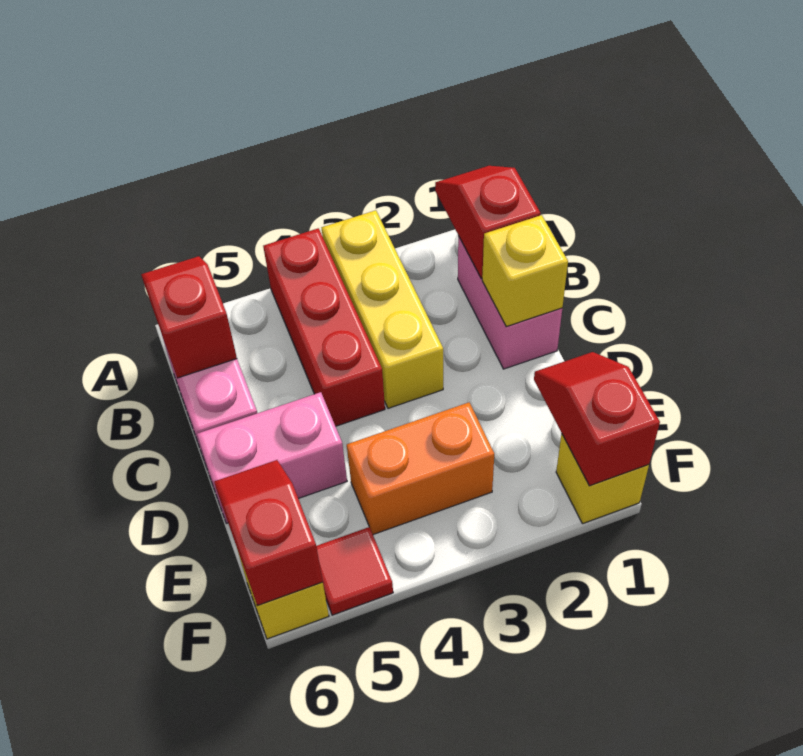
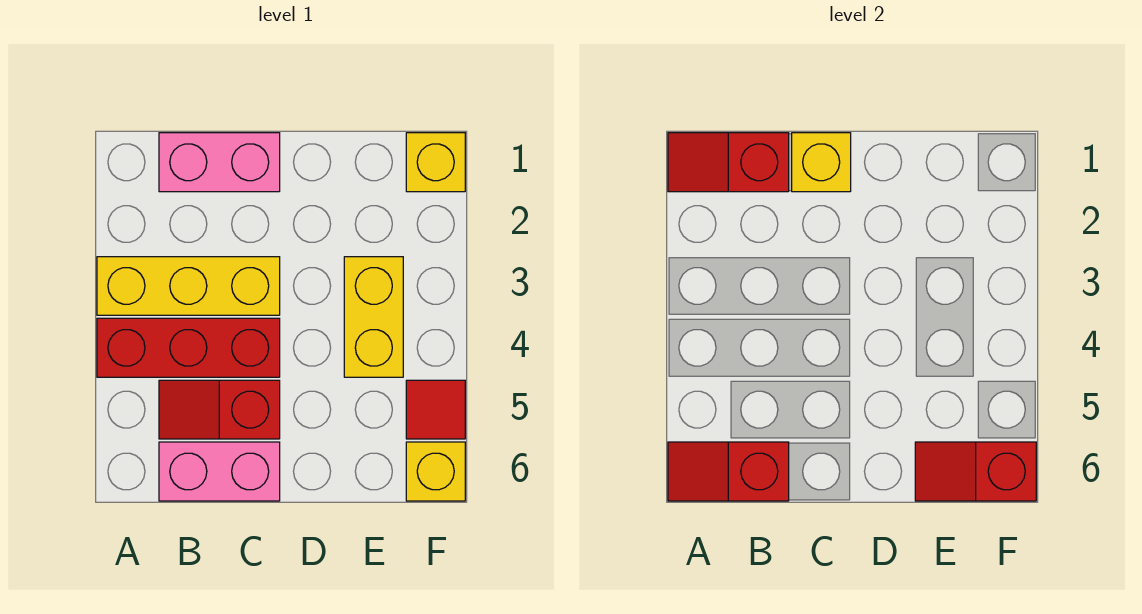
pink 1x2 brick [197,392,347,523] -> none
red 1x2 slope [534,352,660,486] -> red 1x2 slope moved to [159,380,280,439]
orange 1x2 brick [347,403,494,535] -> yellow 1x2 brick [344,257,403,377]

